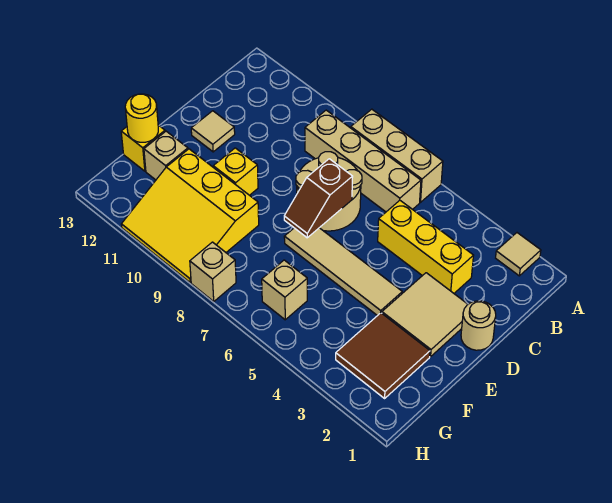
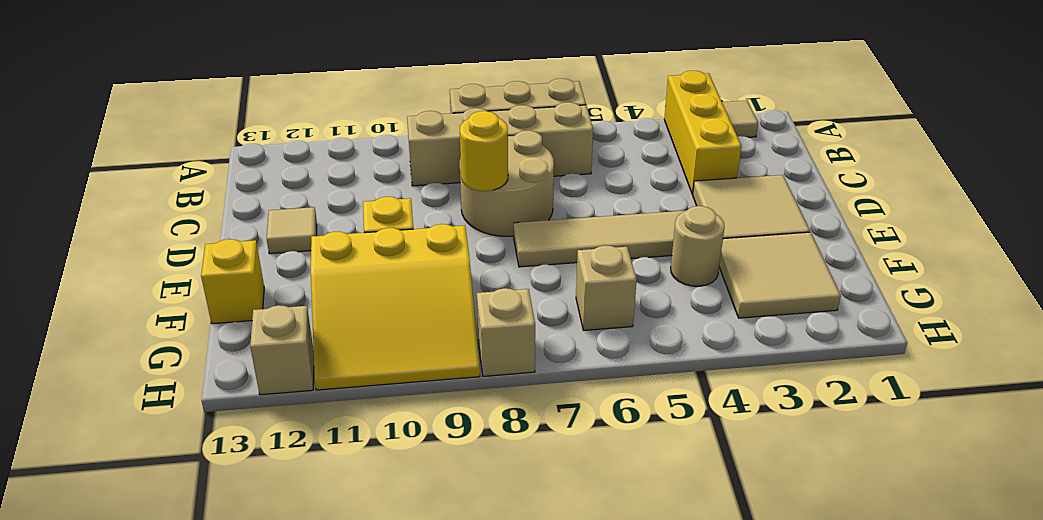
yellow 1x3 brick [378,201,474,293] -> yellow 1x3 brick turned to [664,71,741,194]
tan 1x1 round brick [461,301,496,350] -> tan 1x1 round brick moved to [671,206,725,286]
brown 1x2 slope [284,159,353,238] -> none
brown 2x2 tile [336,313,430,398] -> tan 2x2 tile [719,232,841,318]
tan 1x1 brick [144,131,188,180] -> tan 1x1 brick moved to [250,305,314,395]
yellow 1x1 round brick [125,94,158,142] -> yellow 1x1 round brick moved to [460,111,508,191]

